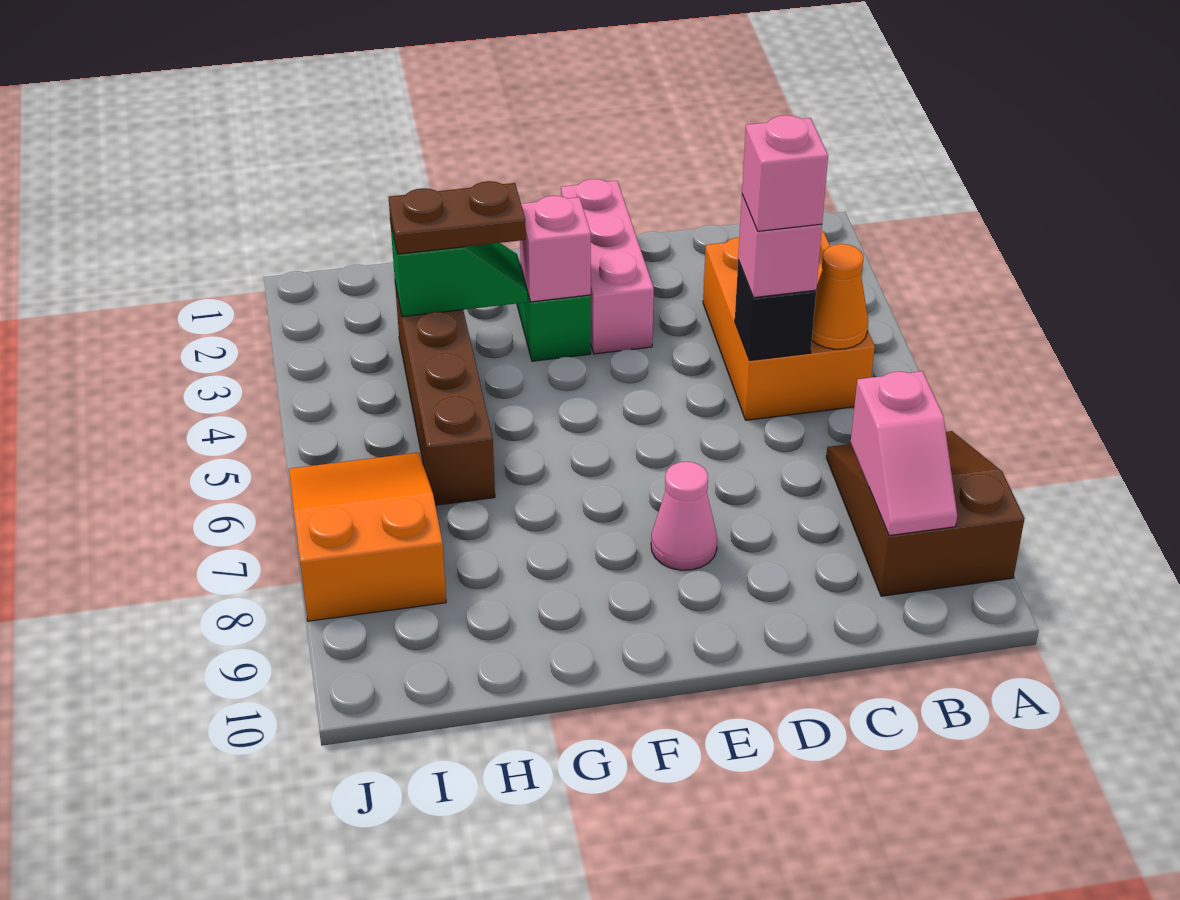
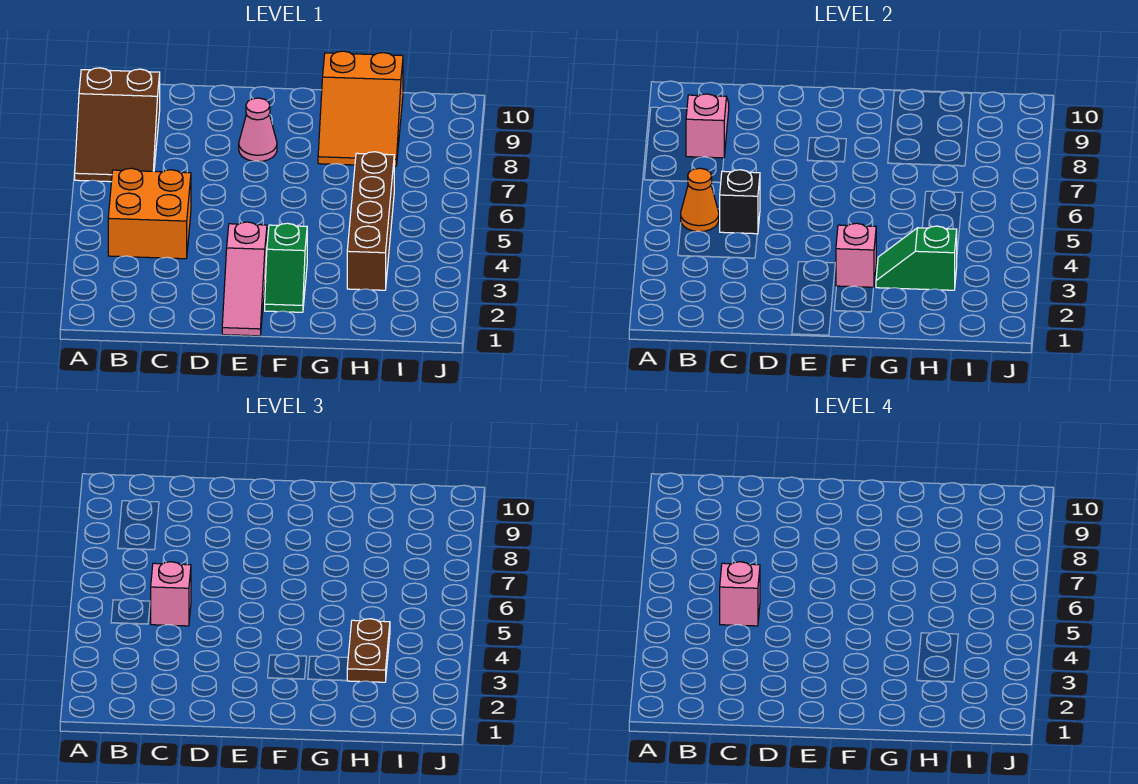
orange 2x3 brick [703,232,875,420] -> orange 2x2 brick [108,168,191,259]
pink 1x3 brick [561,179,654,354] -> pink 1x3 slope [222,222,267,336]
brown 1x2 plate [389,181,526,254] -> brown 1x2 plate turned to [347,619,390,682]
orange 2x3 slope [289,452,446,621] -> orange 2x3 slope moved to [318,51,403,166]

